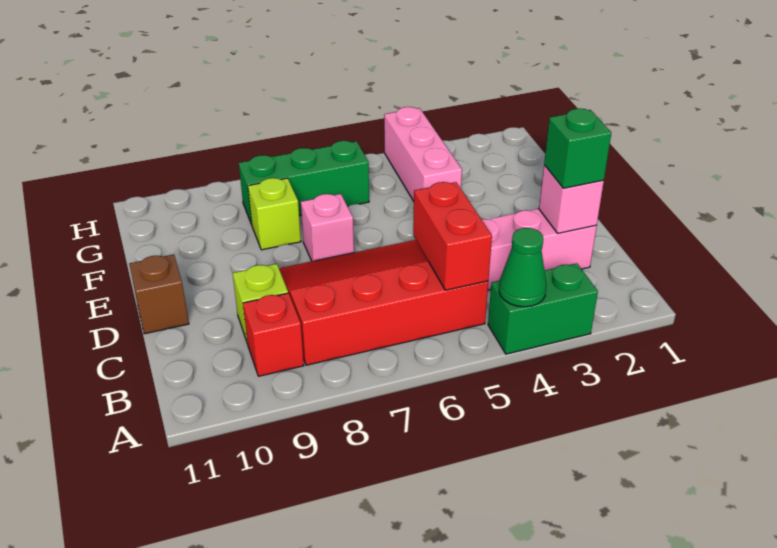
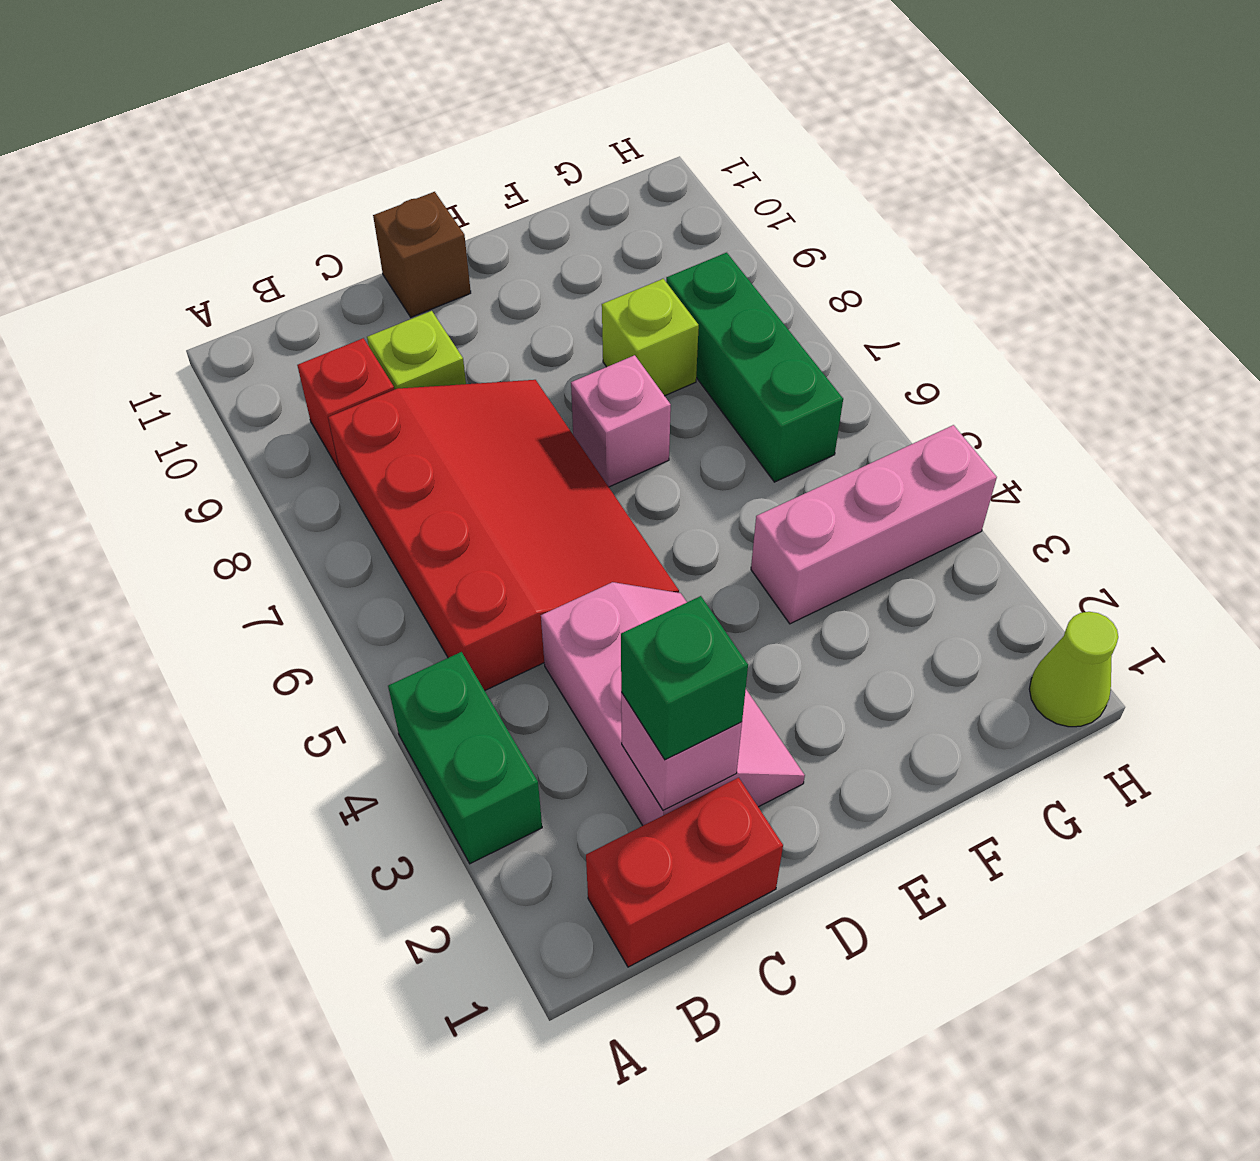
green 1x1 cone [499,228,546,307] -> none
red 1x2 brick [413,182,492,290] -> red 1x2 brick moved to [586,778,783,967]
none -> lime 1x1 cone [1029,612,1118,727]

